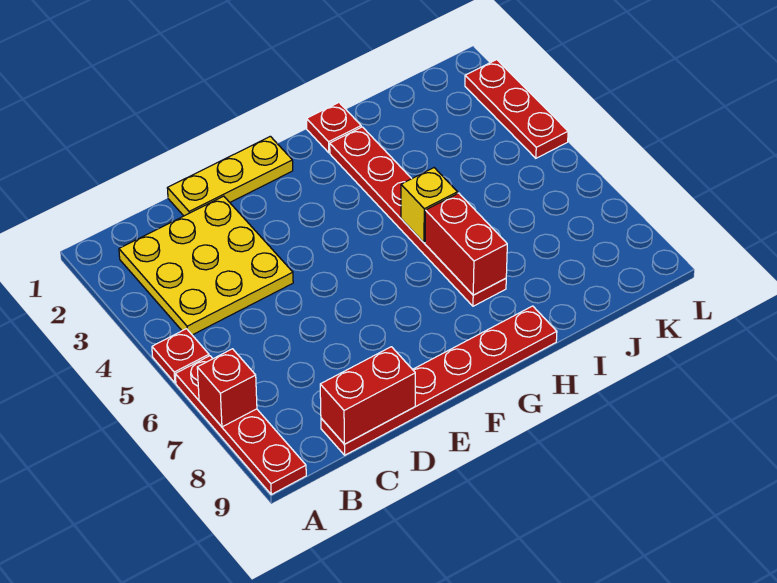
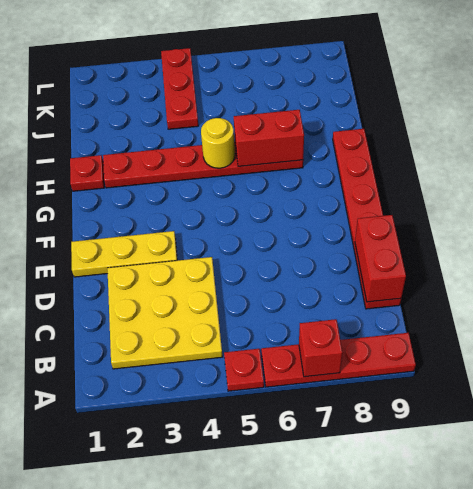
yellow 1x3 plate [167,136,293,216] -> yellow 1x3 plate turned to [71,231,177,277]
yellow 1x1 brick [401,168,458,243] -> yellow 1x1 round brick [201,118,235,168]
red 1x3 plate [465,60,568,158] -> red 1x3 plate turned to [161,48,198,129]

